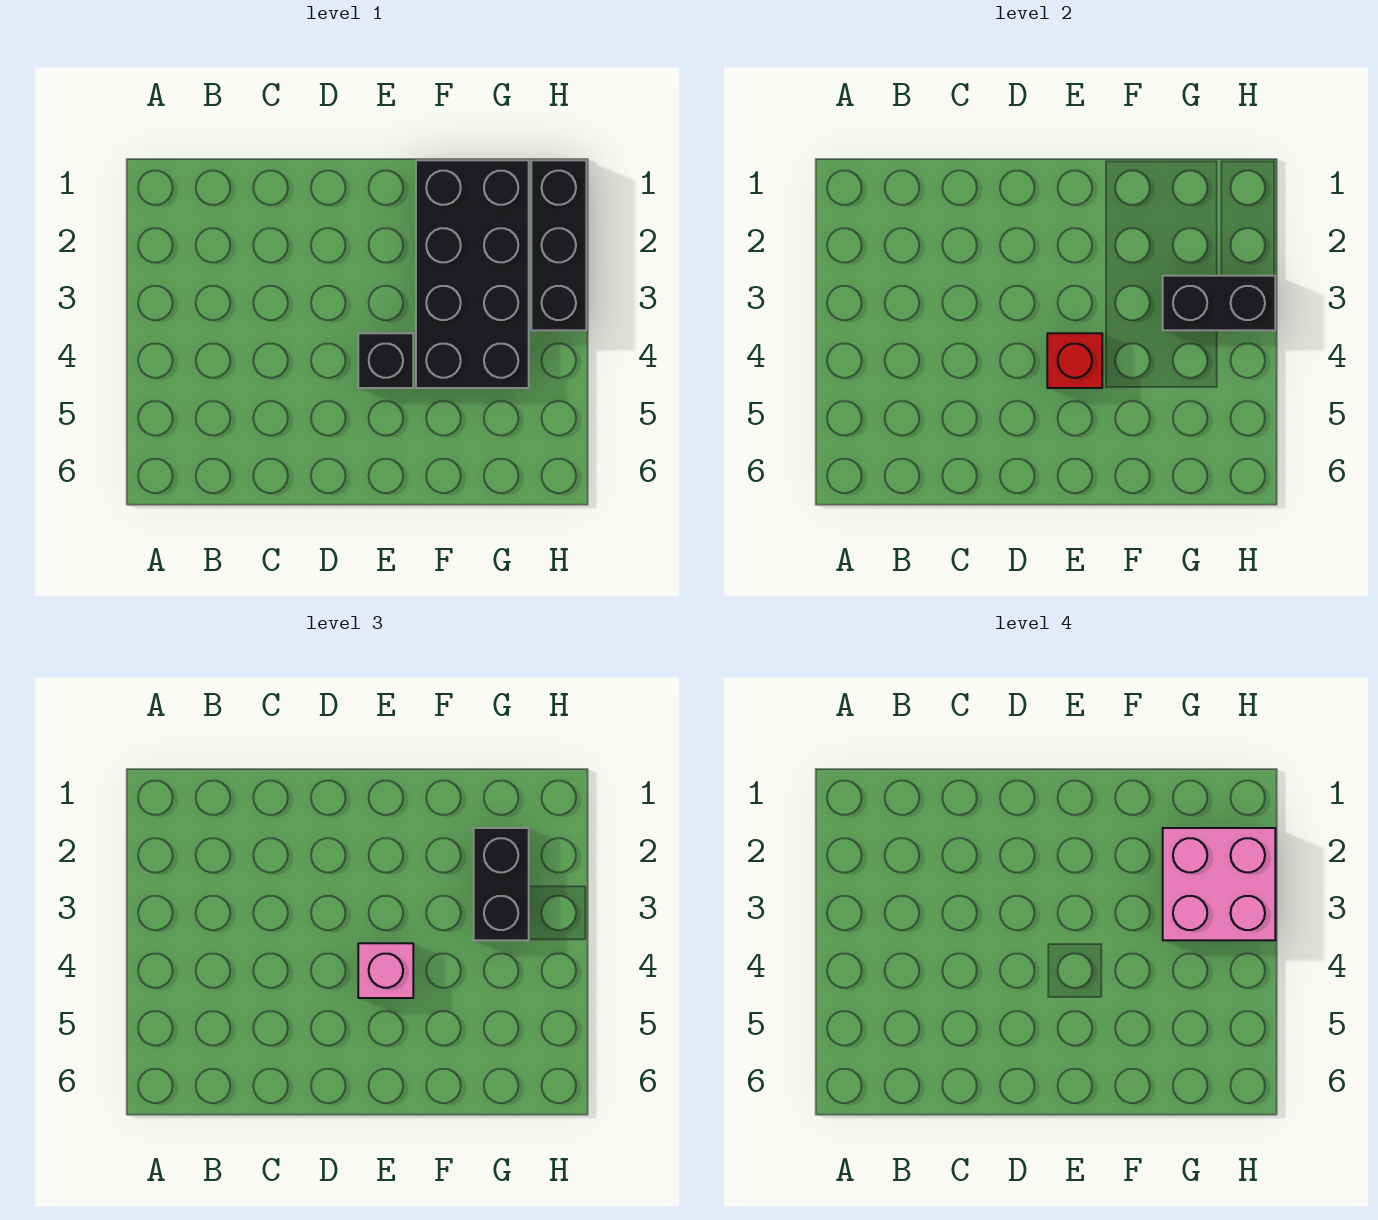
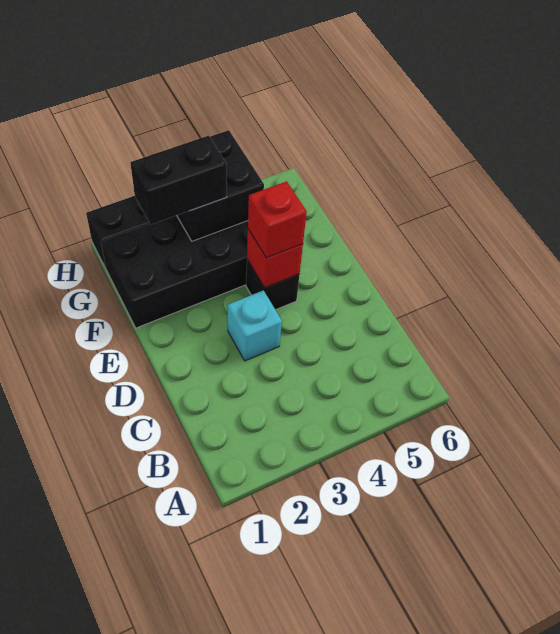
none -> cyan 1x1 brick [228,290,282,361]
pink 1x1 brick [358,943,413,998] -> red 1x1 brick [248,181,307,258]
pink 2x2 brick [1163,828,1275,940] -> none
black 1x2 brick [1163,276,1275,330] -> black 2x2 brick [177,130,264,241]

